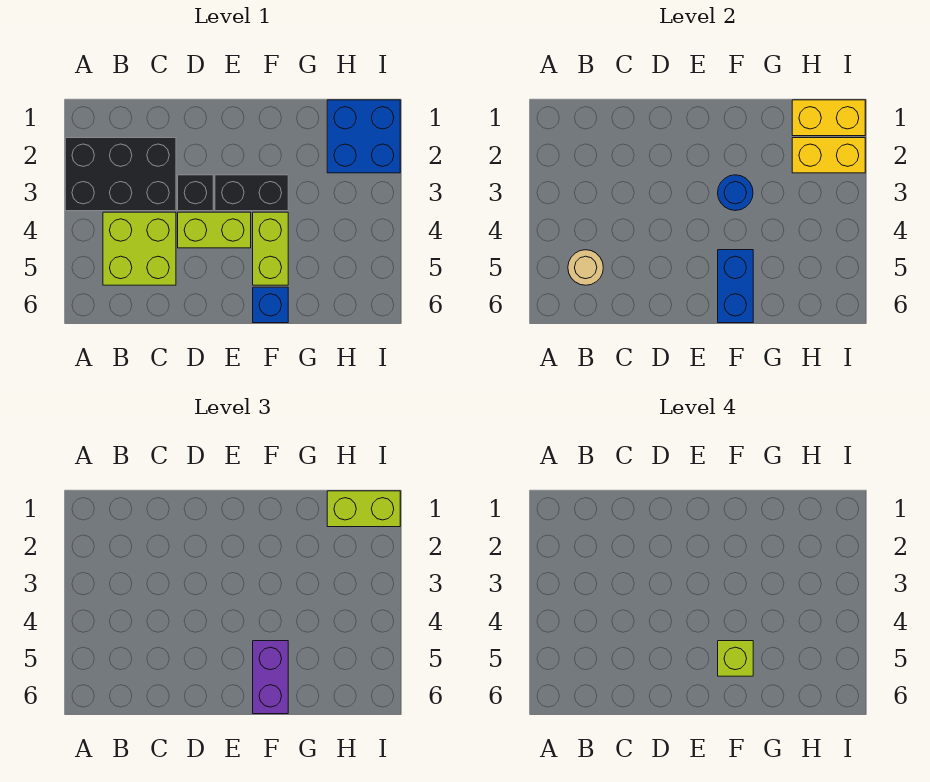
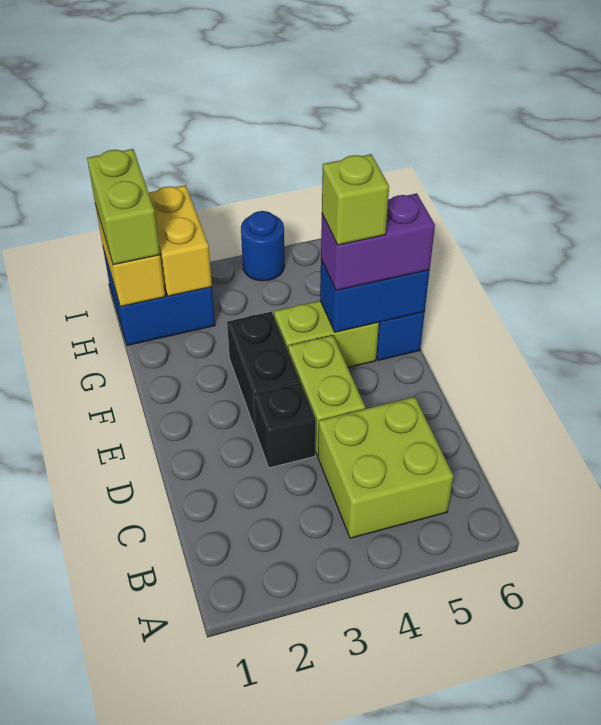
black 2x3 brick [65,138,176,211] -> none
tan 1x1 round brick [568,250,603,285] -> none
blue 1x1 round brick [718,175,753,211] -> blue 1x1 round brick moved to [241,211,285,281]

